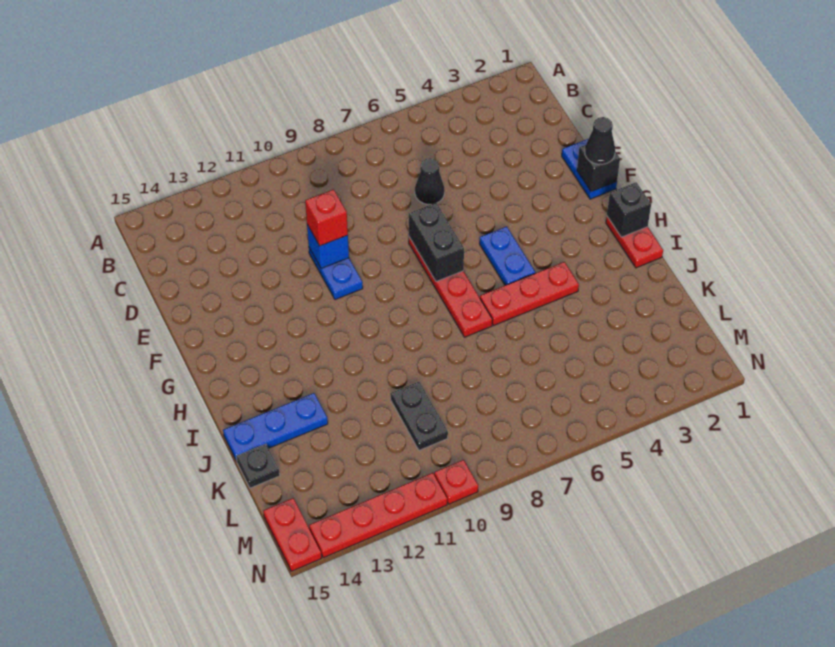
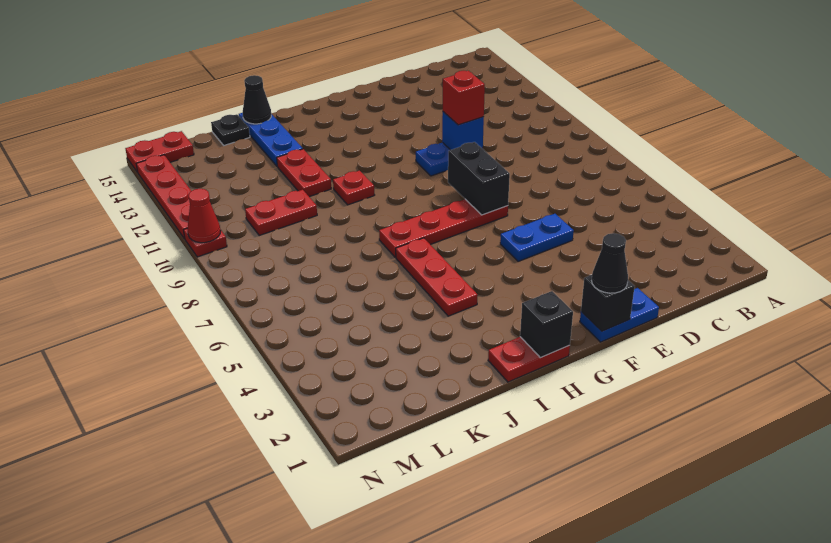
black 1x1 cone [415,158,444,204] -> black 1x1 cone moved to [243,75,271,124]
black 1x2 brick [409,203,464,282] -> black 1x2 brick turned to [448,142,510,215]
blue 1x2 plate [480,227,535,285] -> blue 1x2 plate moved to [500,214,574,261]
none -> red 1x1 plate [333,170,374,205]
none -> red 1x2 plate [277,149,331,197]
black 1x2 plate [390,382,448,450] -> red 1x2 plate [245,190,317,235]
none -> red 1x1 cone [187,189,220,243]

